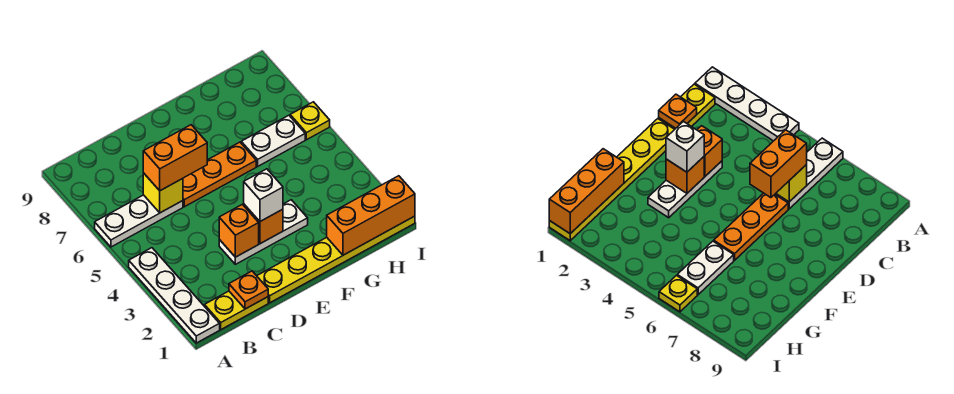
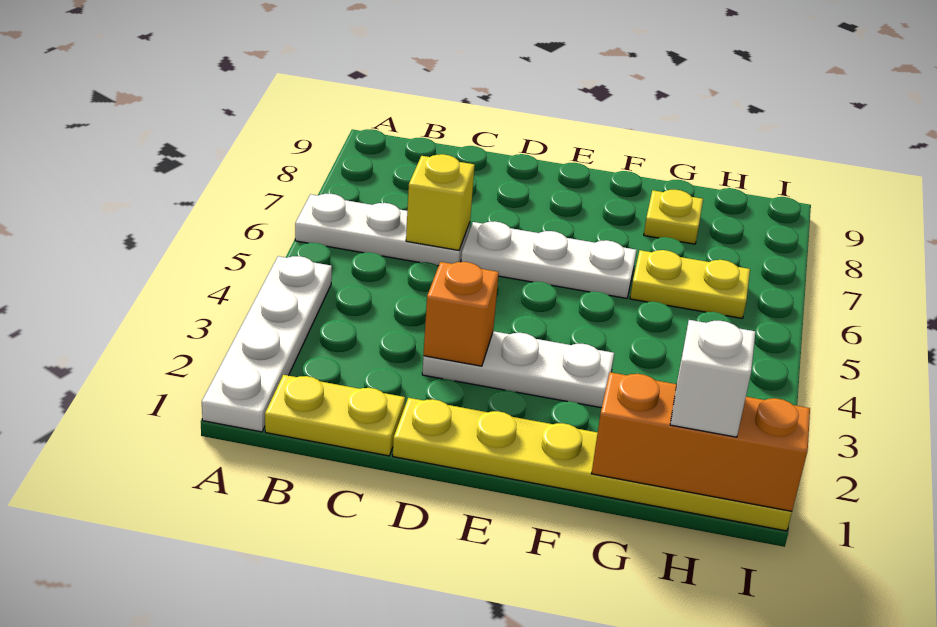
orange 1x1 plate [229,271,268,309] -> none
orange 1x2 brick [143,125,207,191] -> none
orange 1x3 plate [183,142,256,207] -> white 1x3 plate [461,221,637,298]
orange 1x1 brick [244,204,283,244] -> none
white 1x1 brick [244,169,283,221] -> white 1x1 brick moved to [670,320,756,437]
white 1x2 plate [241,115,305,166] -> yellow 1x2 plate [630,250,750,318]
yellow 1x1 plate [290,102,330,140] -> yellow 1x1 plate moved to [644,190,703,244]

